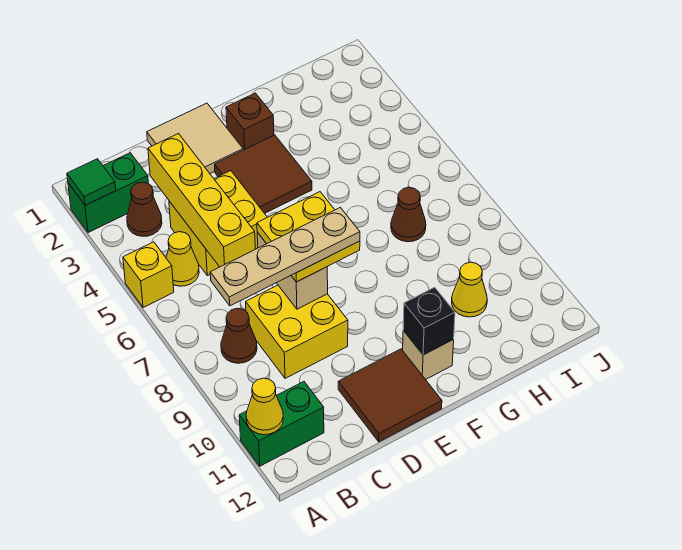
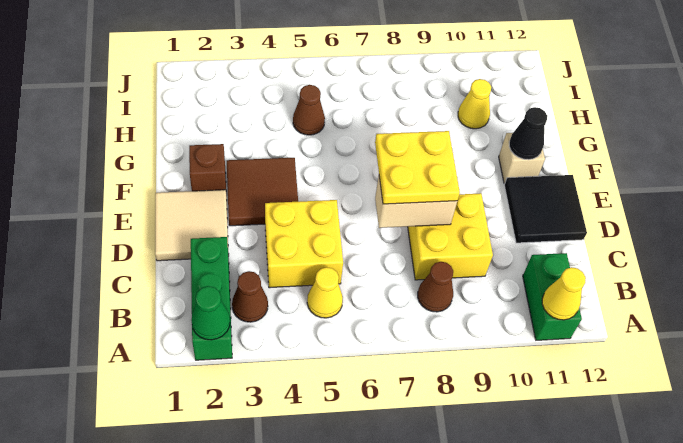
green 1x2 brick [68,153,148,233] -> green 1x3 brick [191,237,232,360]
green 1x1 tile [67,159,116,205] -> green 1x1 cone [191,286,230,340]
yellow 1x1 brick [123,242,174,308] -> none
tan 1x4 plate [210,208,360,306] -> none
yellow 1x4 brick [148,134,255,267] -> none
brown 2x2 tile [338,349,442,442] -> black 2x2 tile [504,175,587,243]
black 1x1 brick [403,287,455,355] -> black 1x1 cone [509,107,547,160]
brown 1x1 cone [391,187,426,242] -> brown 1x1 cone moved to [293,85,325,135]

